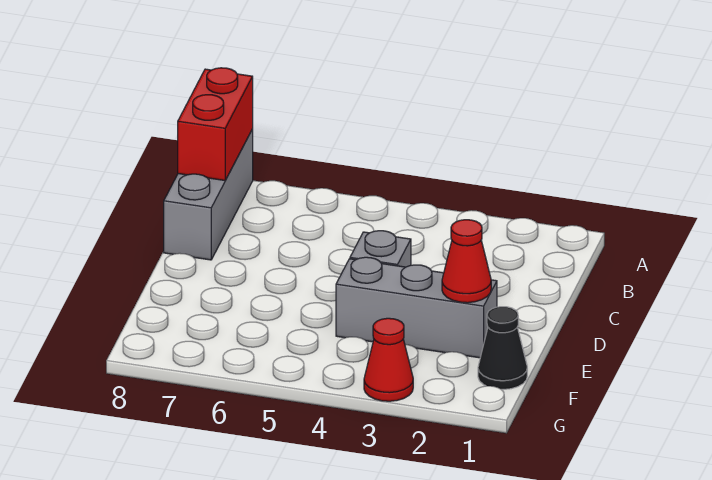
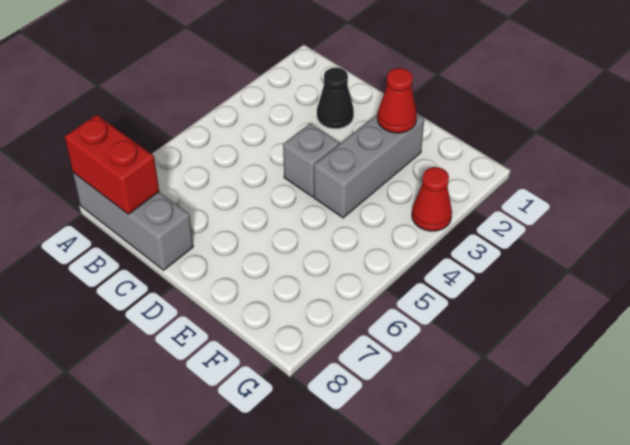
black 1x1 cone [478,307,527,389] -> black 1x1 cone moved to [317,68,354,129]

